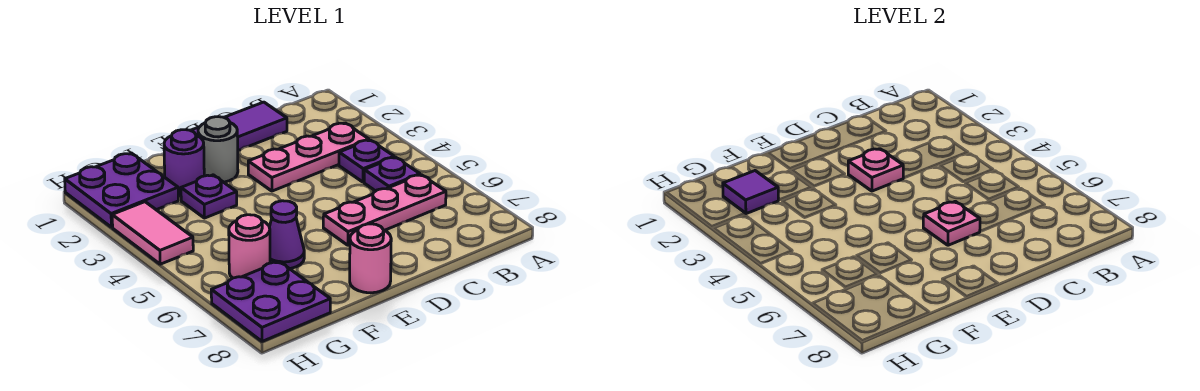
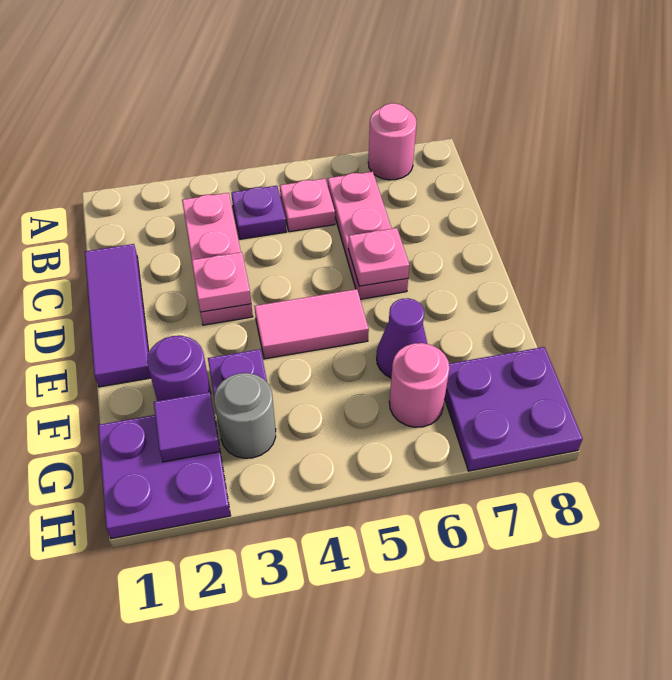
purple 1x1 plate [364,157,420,191] -> pink 1x1 plate [280,178,335,232]
grey 1x1 round brick [198,117,238,182] -> grey 1x1 round brick moved to [214,373,276,458]
pink 1x1 round brick [350,224,391,293] -> pink 1x1 round brick moved to [368,103,416,180]
pink 1x2 tile [112,202,193,264] -> pink 1x2 tile moved to [254,289,369,359]

